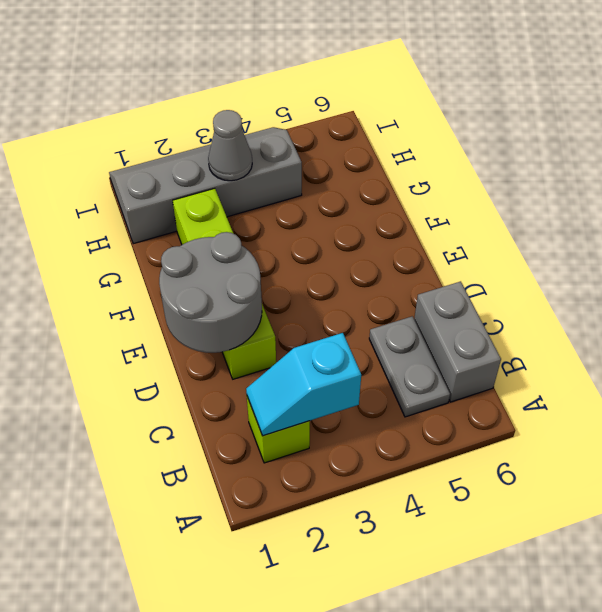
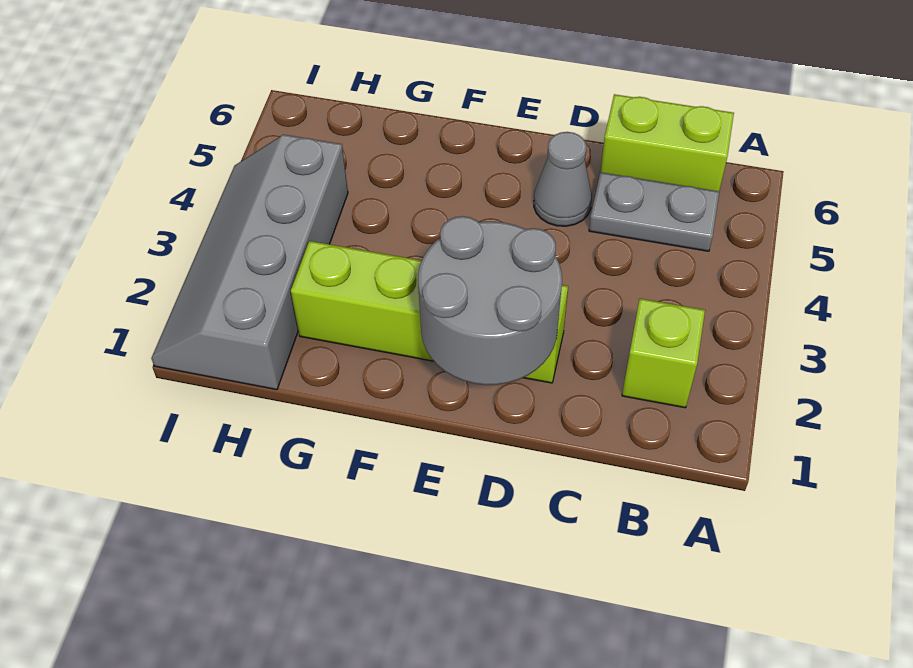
cyan 1x2 slope [246,333,361,436] -> none
grey 1x2 brick [414,281,501,402] -> lime 1x2 brick [600,94,734,191]
grey 1x1 cone [208,110,252,181] -> grey 1x1 cone moved to [534,132,592,226]

